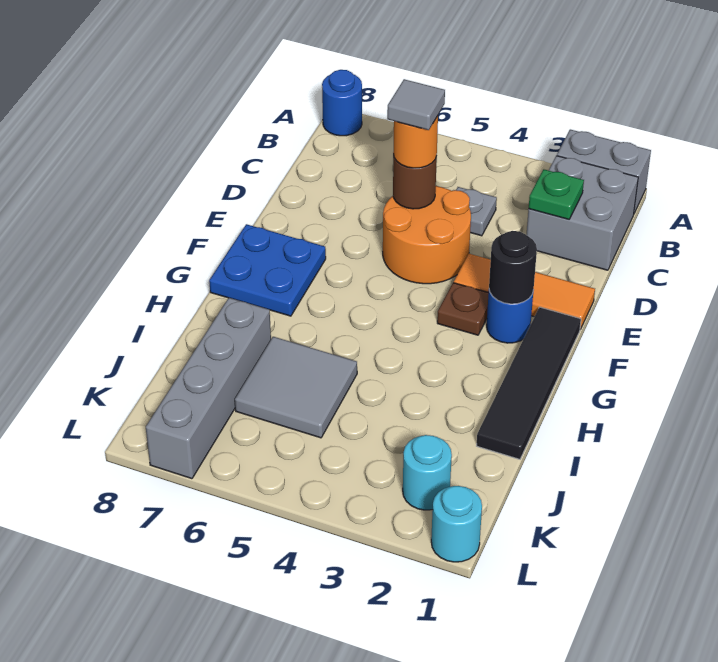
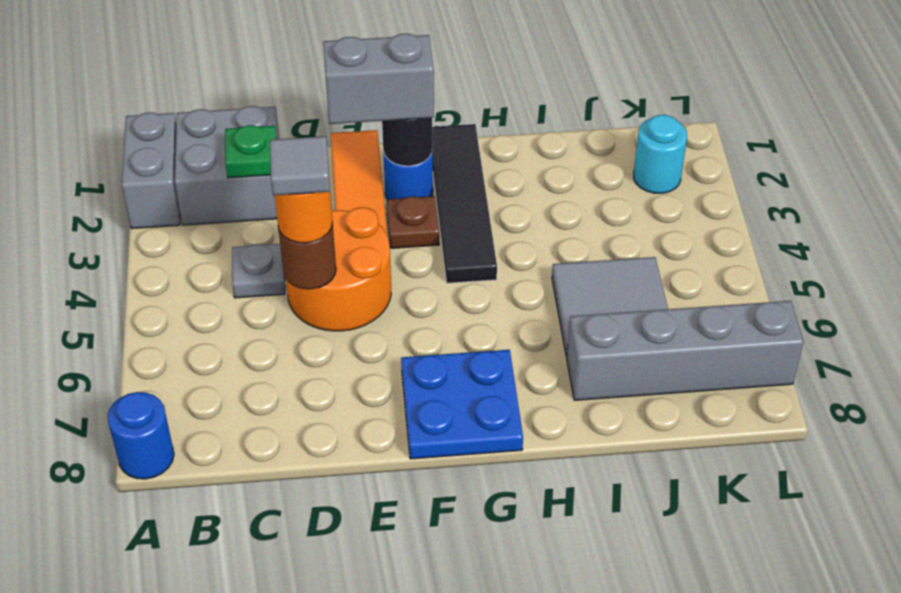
none -> grey 1x2 brick [323,34,434,124]
black 1x4 tile [477,307,581,459] -> black 1x4 tile turned to [432,124,497,283]
cyan 1x1 round brick [431,486,482,562] -> none

